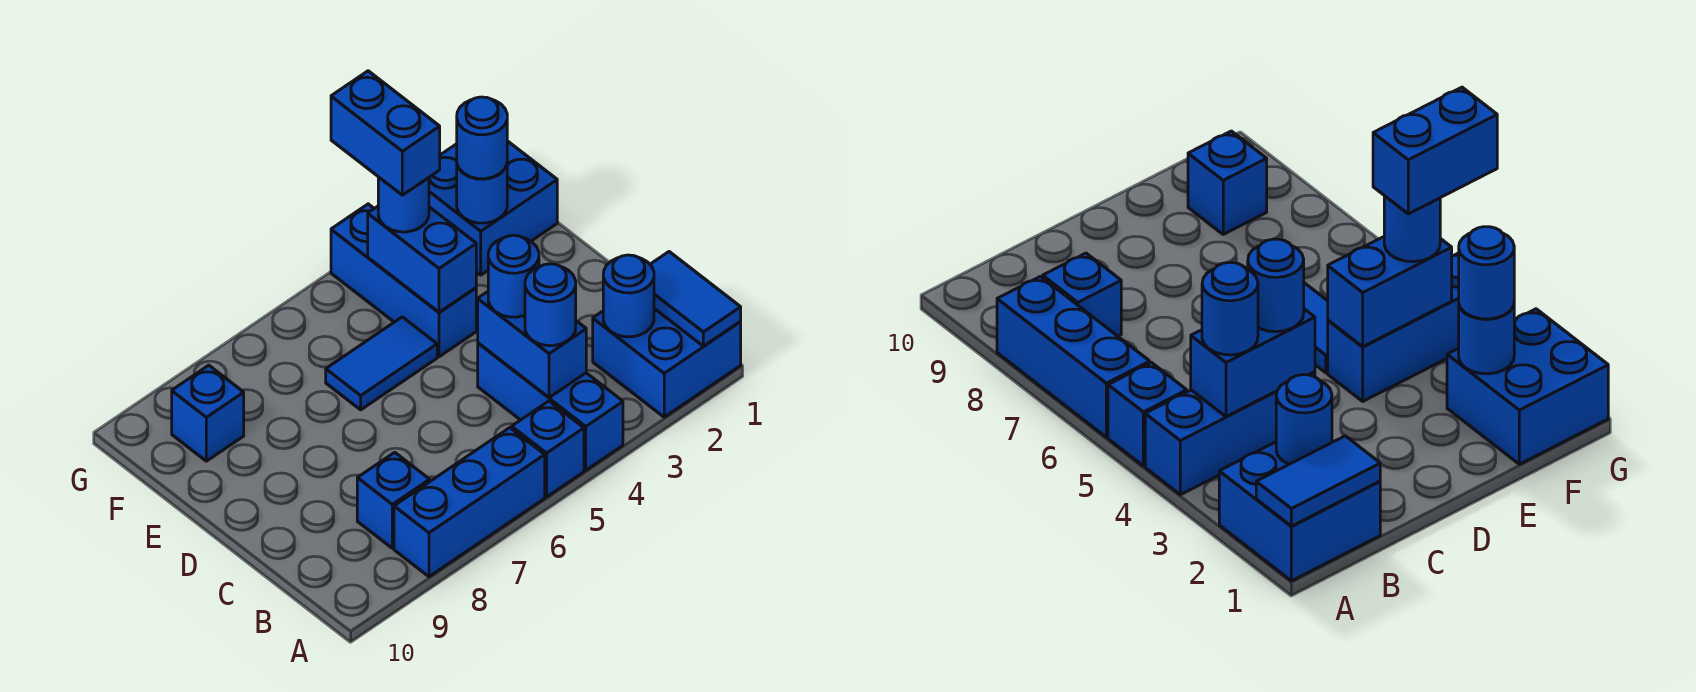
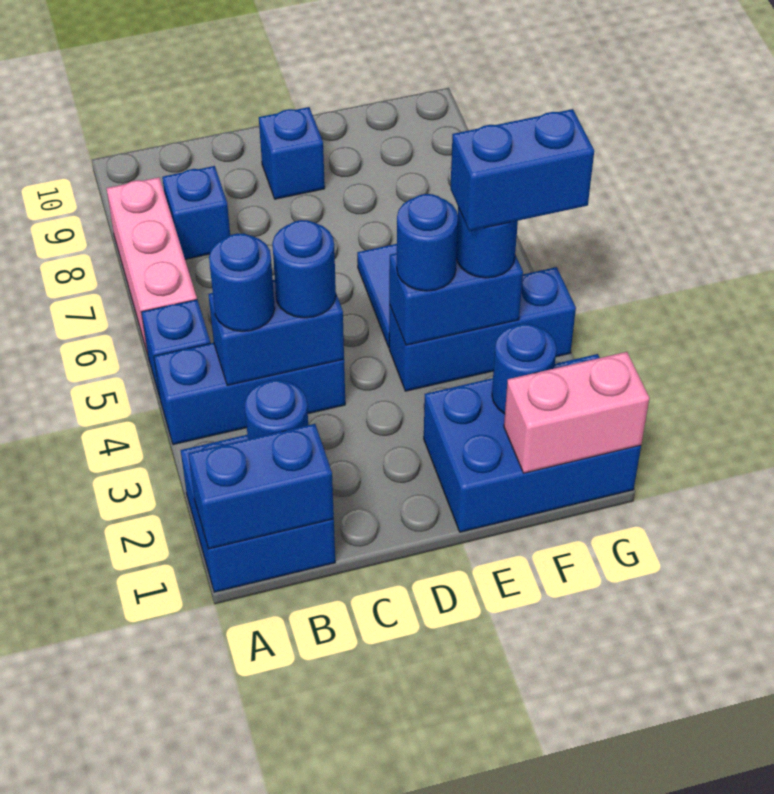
blue 1x2 tile [650,252,741,346] -> blue 1x2 brick [188,424,334,549]
blue 1x3 brick [394,428,545,577] -> pink 1x3 brick [106,177,197,353]
blue 2x2 brick [429,141,557,275] -> blue 2x3 brick [424,354,641,532]
none -> pink 1x2 brick [504,352,649,473]
blue 1x1 round brick [457,97,507,179] -> blue 1x1 round brick moved to [397,194,458,291]
blue 1x1 brick [172,365,244,461] -> blue 1x1 brick moved to [259,107,325,199]

